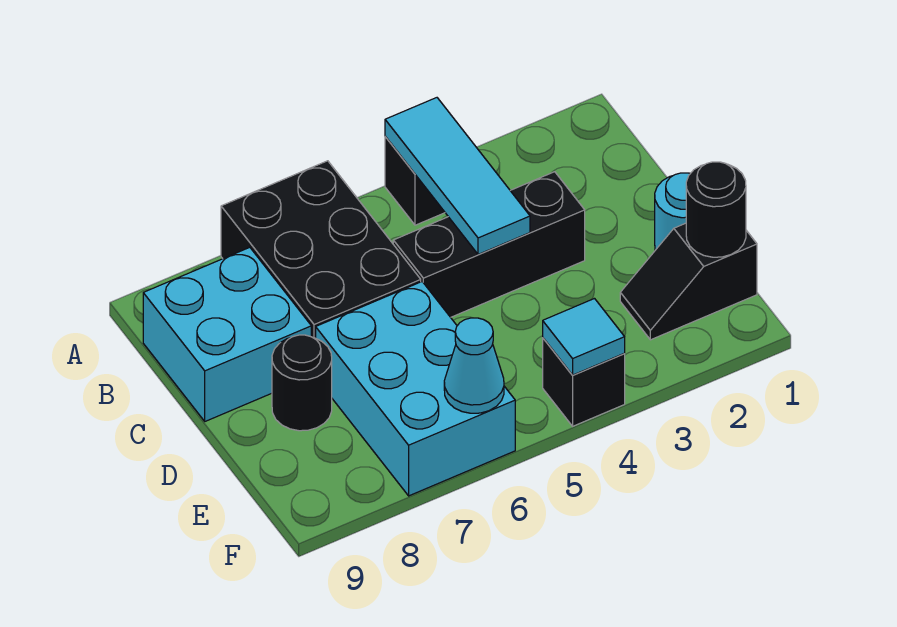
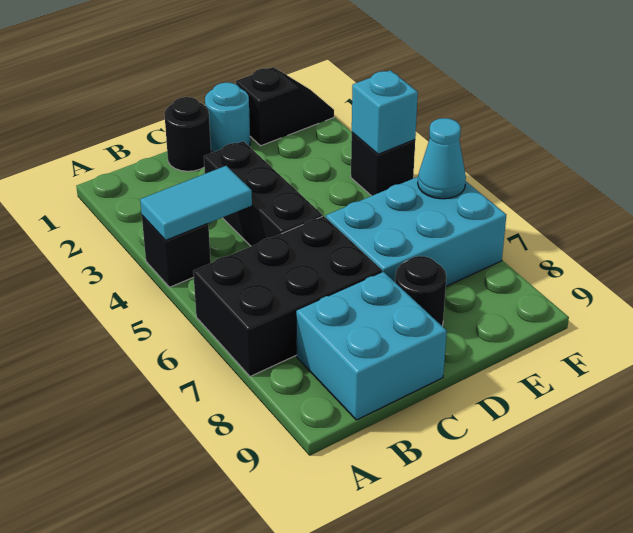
cyan 1x3 tile [385,98,530,254] -> cyan 1x2 tile [140,166,252,240]
black 1x2 slope [620,223,757,340] -> black 1x2 slope turned to [236,67,334,146]
black 1x1 round brick [686,162,746,257] -> black 1x1 round brick moved to [164,97,211,171]
cyan 1x1 tile [543,299,625,375] -> cyan 1x1 brick [352,70,418,154]

